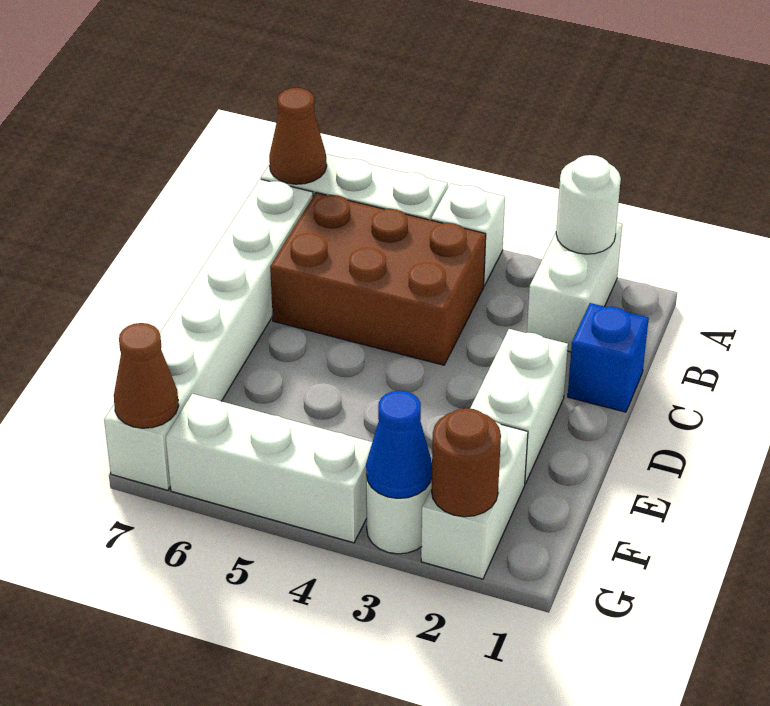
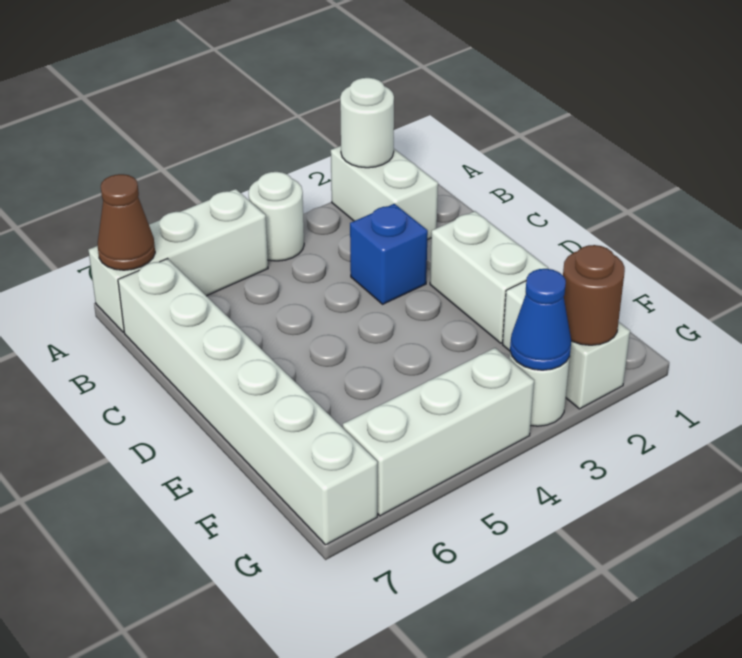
white 1x1 brick [431,183,505,286] -> white 1x1 round brick [248,172,304,261]
brown 2x3 brick [270,193,486,365] -> none
blue 1x1 brick [568,303,649,412] -> blue 1x1 brick moved to [350,204,428,304]
brown 1x1 cone [114,323,179,428] -> none

